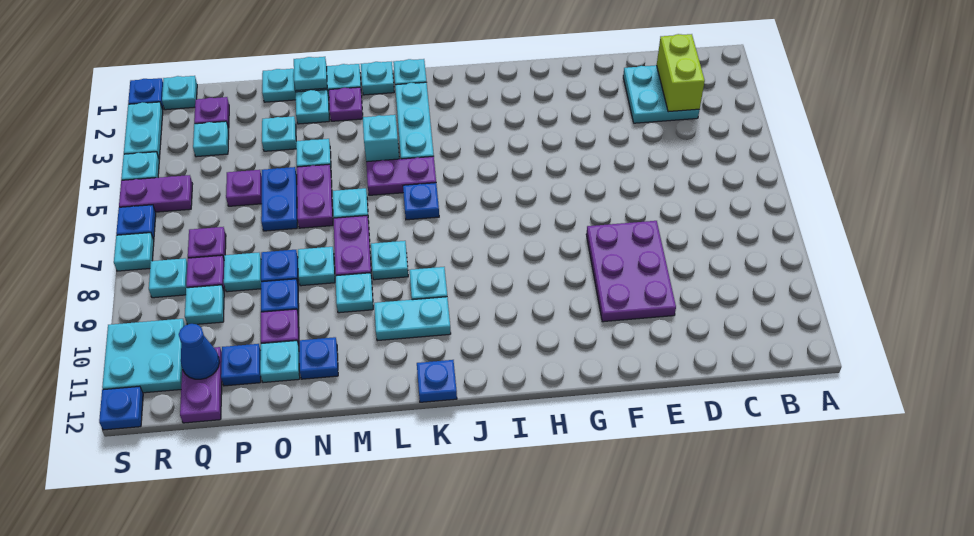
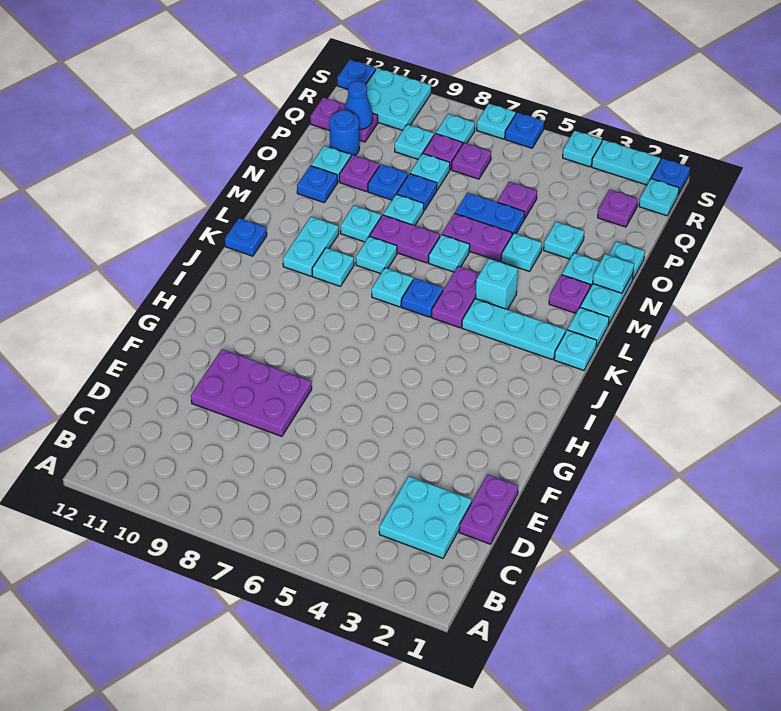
lime 1x2 brick [657,34,705,112] -> none
blue 1x1 plate [221,344,261,386] -> blue 1x1 round brick [329,110,359,156]
cyan 1x1 plate [193,121,229,157] -> cyan 1x1 plate moved to [372,268,413,307]
purple 1x2 plate [119,175,193,212] -> purple 1x2 plate moved to [459,474,518,544]

